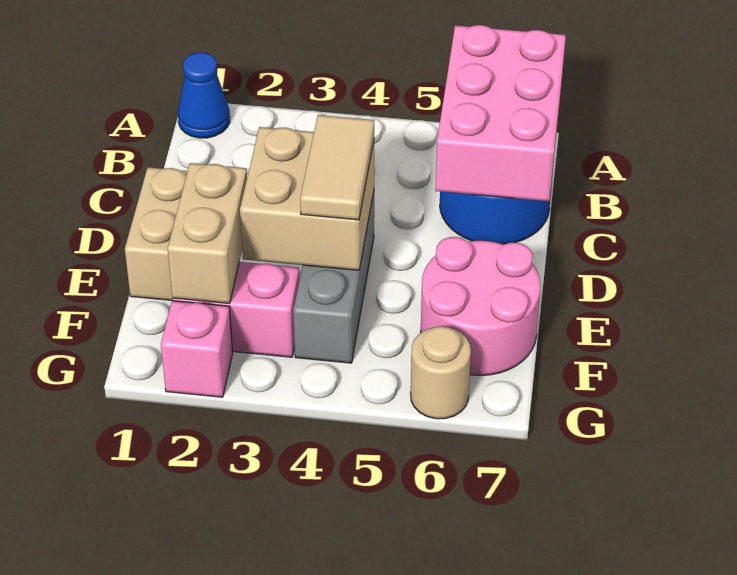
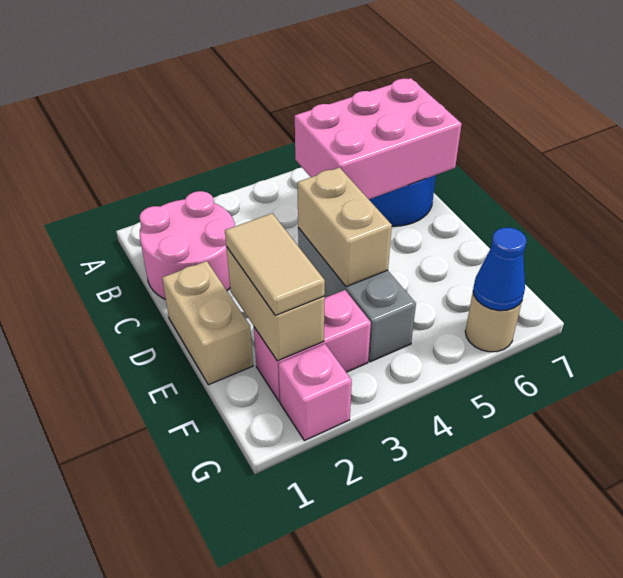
blue 1x1 cone [178,52,230,138] -> blue 1x1 cone moved to [473,228,526,311]
pink 2x3 brick [435,25,566,201] -> pink 2x3 brick turned to [295,78,461,199]
tan 2x2 brick [240,127,374,270] -> tan 1x2 brick [297,168,392,287]
tan 1x2 tile [300,115,374,220] -> tan 1x2 tile moved to [225,213,325,315]
pink 2x2 round brick [421,237,540,375] -> pink 2x2 round brick moved to [140,191,235,299]

